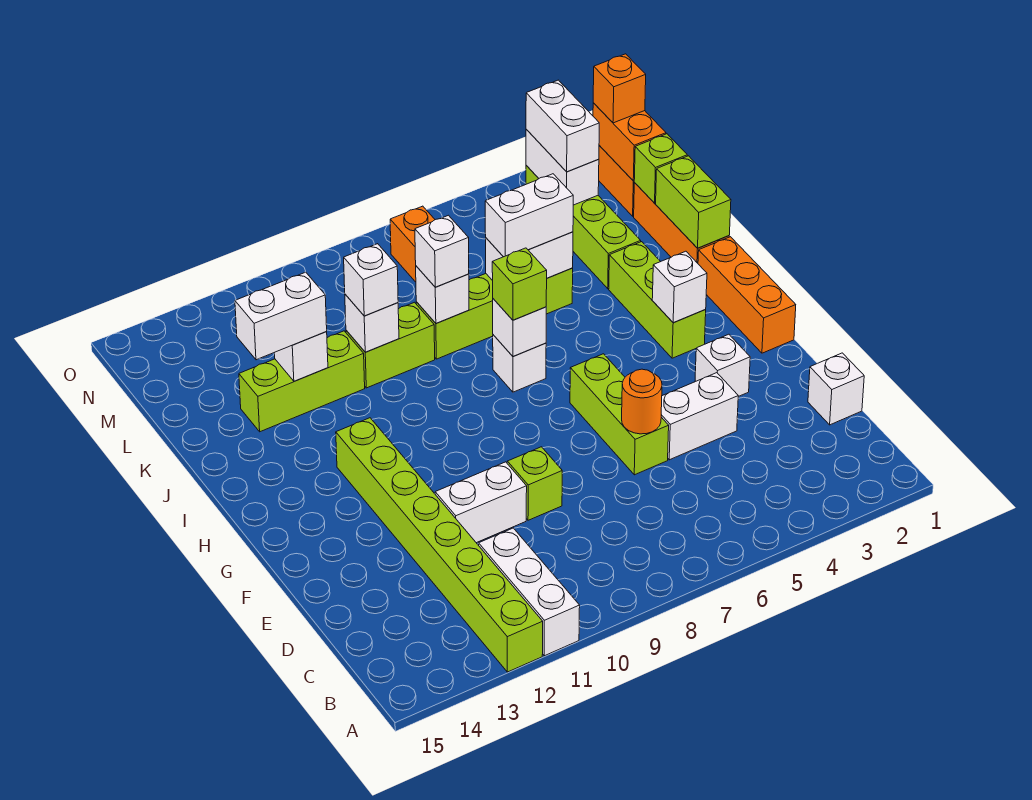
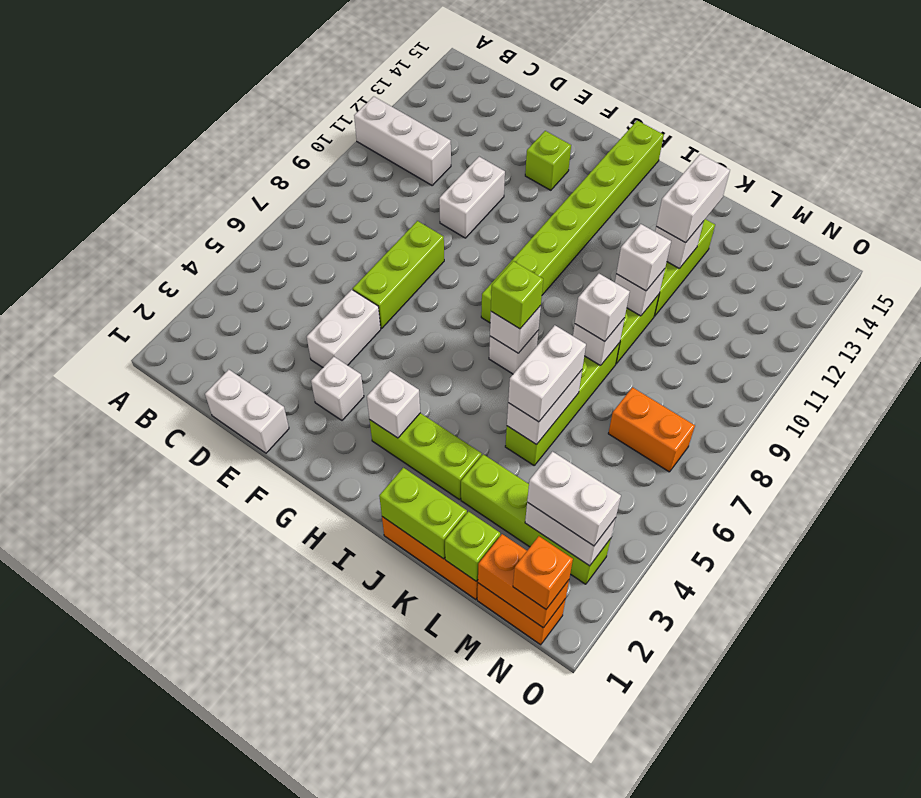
lime 1x8 brick [336,418,543,672] -> lime 1x8 brick turned to [481,120,664,323]
white 1x1 brick [808,353,864,425] -> white 1x2 brick [205,369,289,453]
lime 1x3 brick [570,354,669,475] -> lime 1x3 brick turned to [353,221,444,328]
orange 1x1 round brick [622,369,662,434] -> none
lime 1x1 brick [507,447,562,520] -> lime 1x1 brick moved to [525,131,571,190]
orange 1x3 brick [698,237,796,353] -> none

